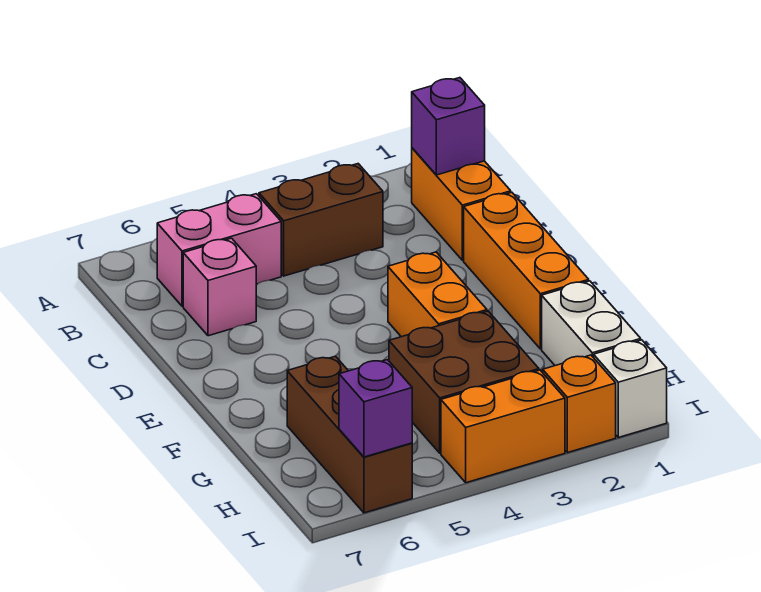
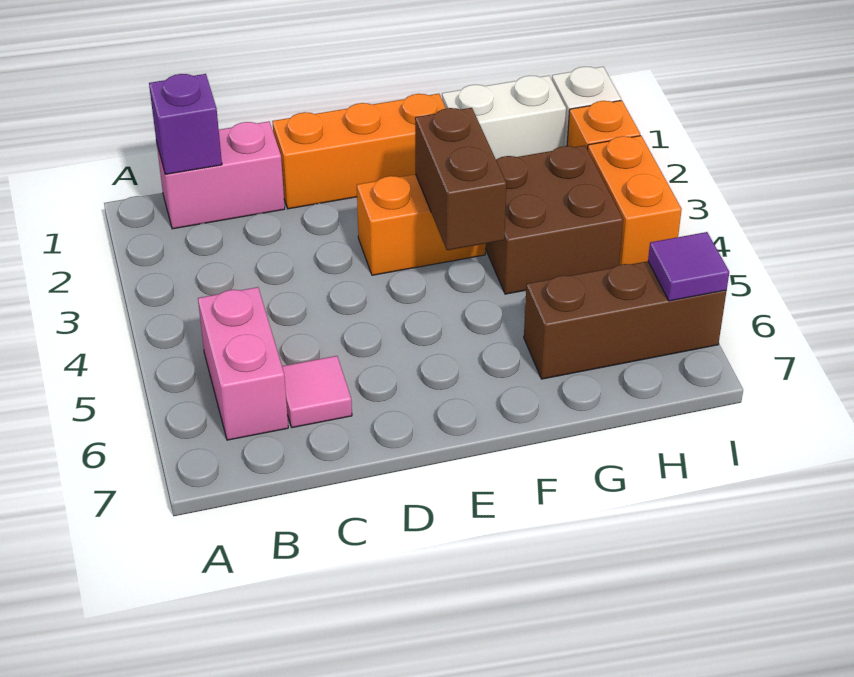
orange 1x2 brick [412,148,511,260] -> pink 1x2 brick [156,121,285,229]
brown 1x2 brick [259,164,383,276] -> brown 1x2 brick moved to [415,108,506,250]
pink 1x1 brick [183,238,256,336] -> pink 1x1 tile [282,356,352,428]
purple 1x1 brick [339,360,412,457] -> purple 1x1 tile [648,232,729,301]

